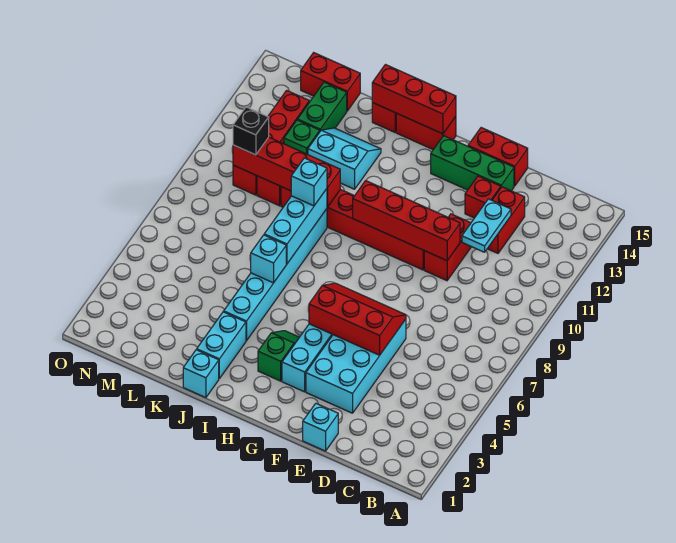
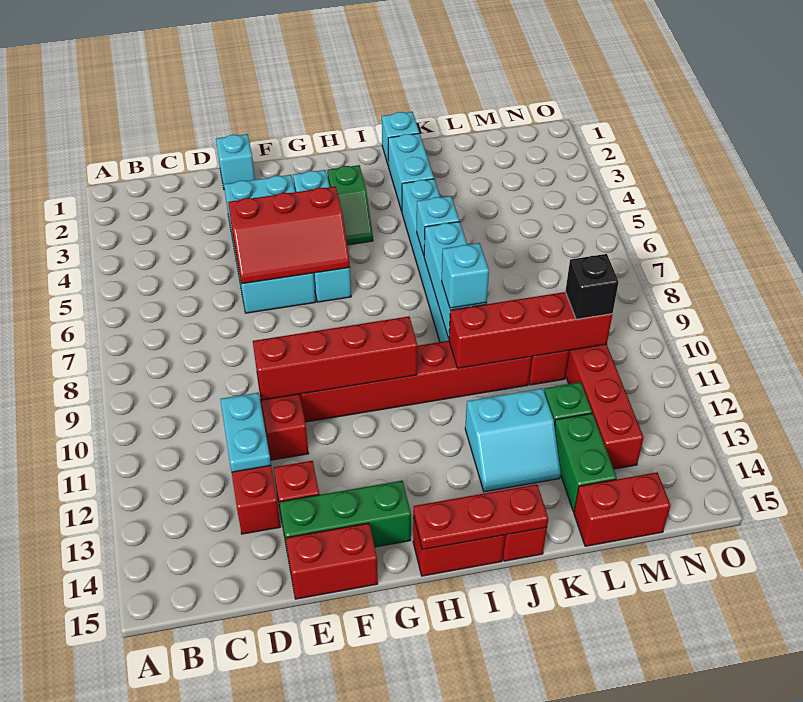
red 1x3 brick [372,65,456,134] -> red 1x3 plate [414,484,548,550]

